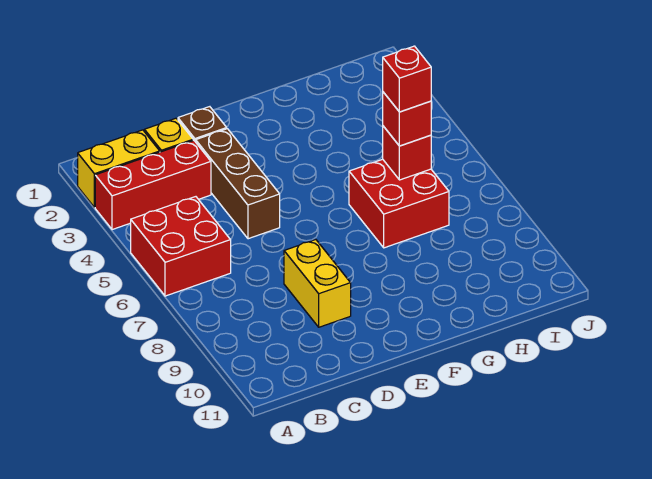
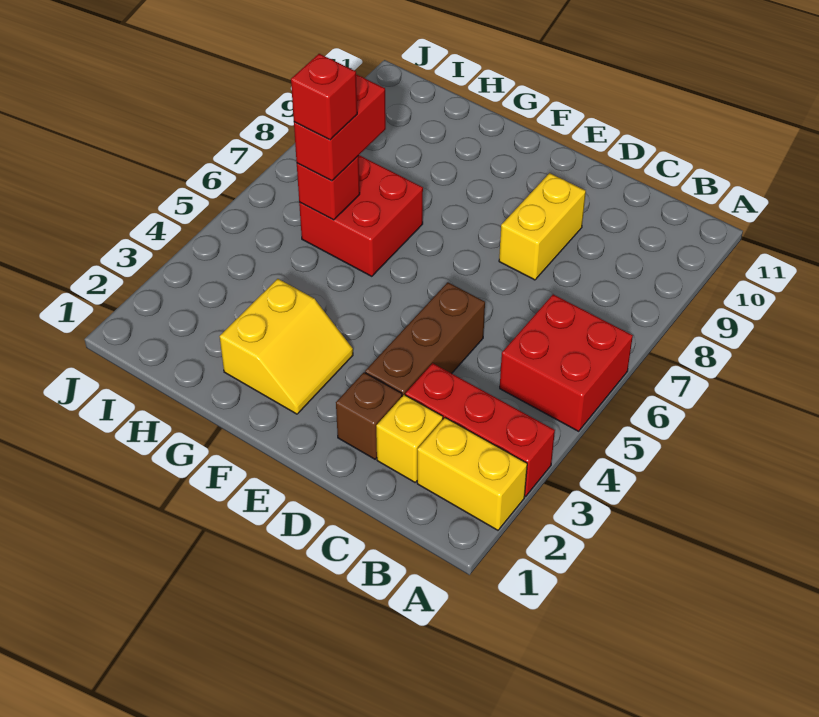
none -> yellow 2x2 slope [220,279,353,414]
red 1x1 brick [383,92,431,146] -> red 1x2 brick [294,74,386,181]

